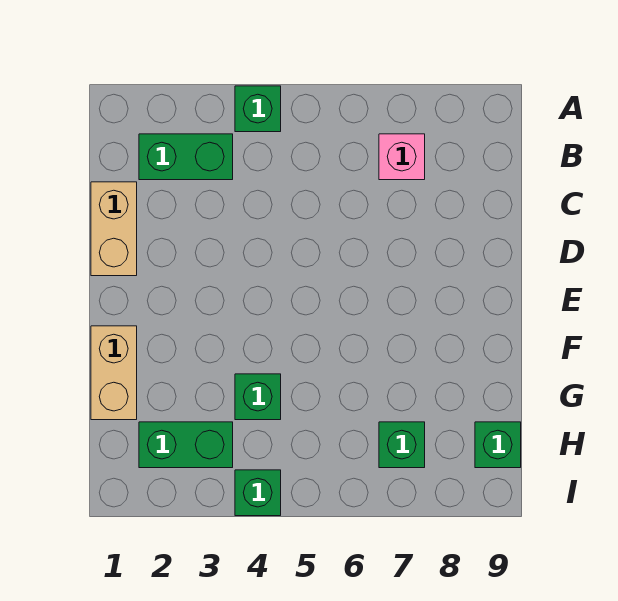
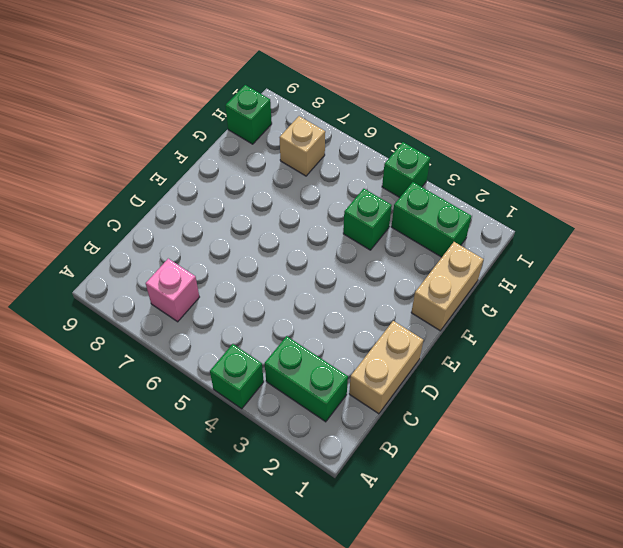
green 1x1 brick [379,422,425,468] -> tan 1x1 brick [279,116,325,176]

